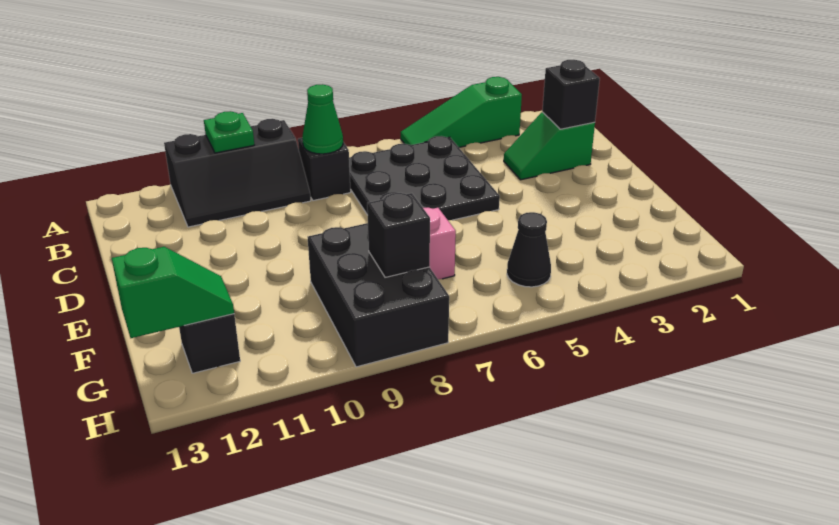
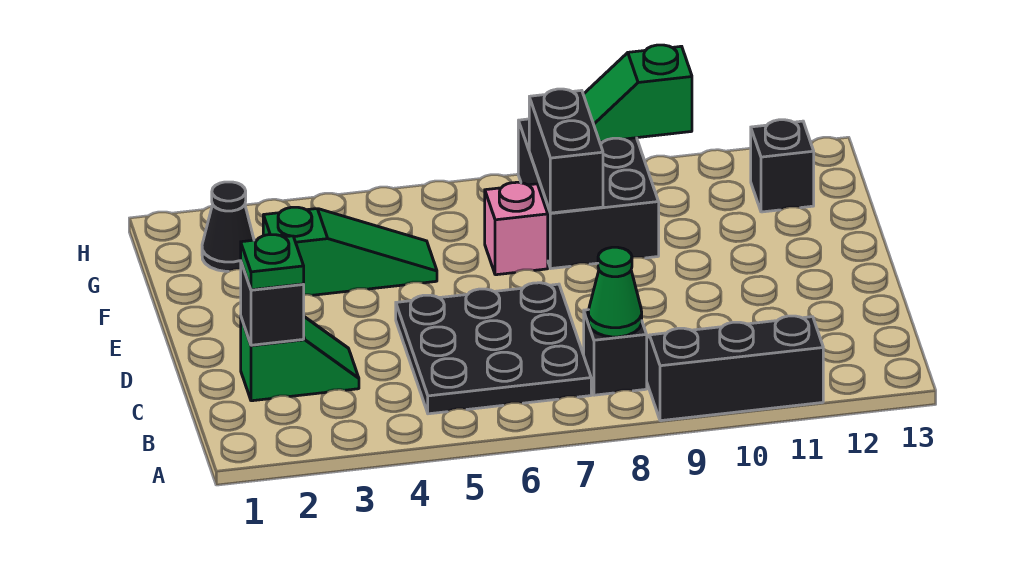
green 1x3 slope [401,77,522,147] -> green 1x3 slope moved to [263,207,437,295]
green 1x1 plate [204,111,254,153] -> green 1x1 plate moved to [241,235,304,290]
black 1x1 cone [507,212,551,287] -> black 1x1 cone moved to [202,182,254,271]
black 1x1 brick [367,193,430,277] -> black 1x2 brick [529,89,603,213]
green 1x2 slope [112,247,234,338] -> green 1x2 slope moved to [583,45,692,142]

